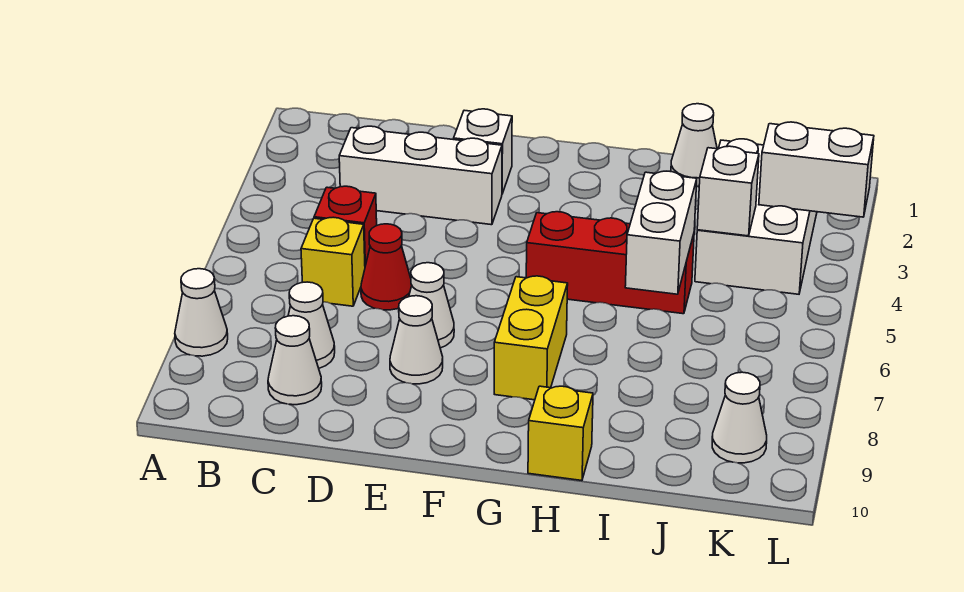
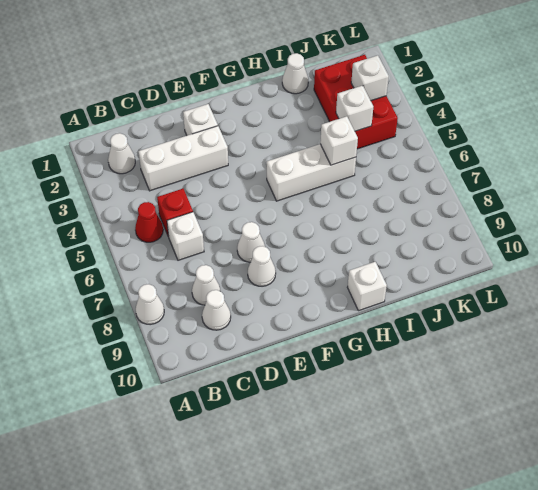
yellow 1x1 brick [301,217,365,306] -> white 1x1 brick [167,212,204,260]
red 1x1 cone [361,224,412,310] -> red 1x1 cone moved to [135,202,163,242]
red 1x3 brick [526,212,694,314] -> white 1x3 brick [267,144,356,201]
yellow 1x2 brick [494,276,568,400] -> none
yellow 1x1 brick [528,386,593,481] -> white 1x1 brick [347,262,387,311]
white 1x2 brick [625,171,697,294] -> white 1x1 brick [320,116,358,165]
white 2x3 brick [695,139,817,294] -> red 2x3 brick [314,55,398,149]
white 1x2 brick [759,122,874,217] -> white 1x1 brick [351,55,389,101]
white 1x1 cone [712,372,767,463] -> white 1x1 cone moved to [108,133,135,174]

